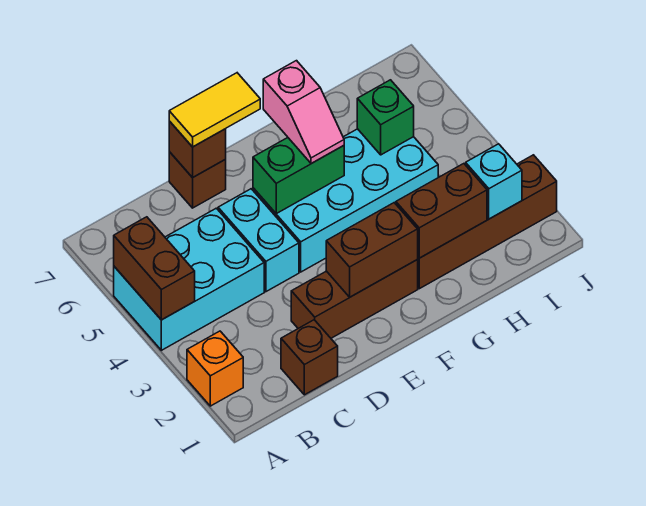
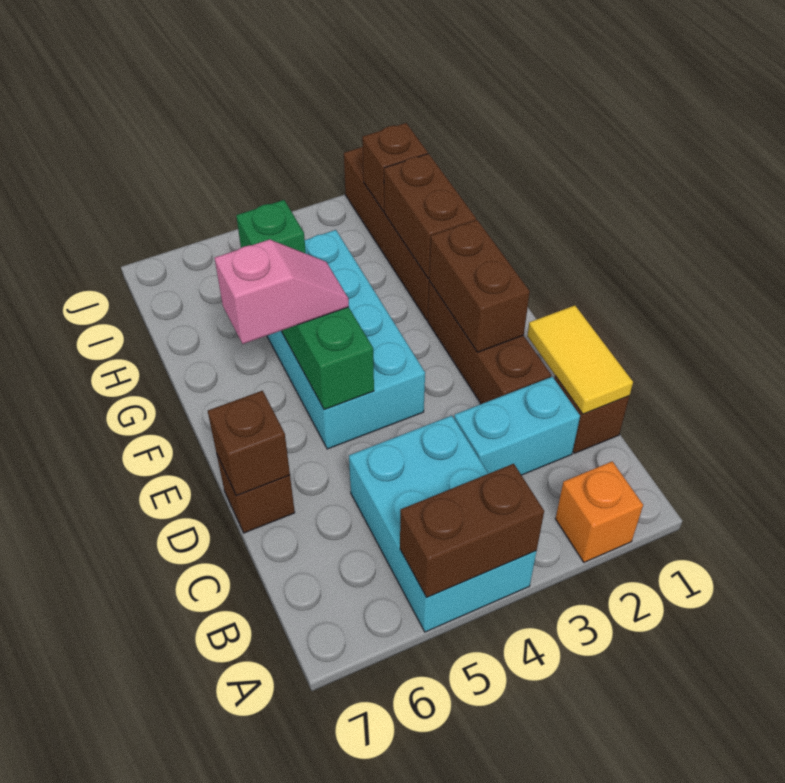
cyan 1x2 brick [218,189,299,292] -> cyan 1x2 brick moved to [454,377,580,475]
yellow 1x2 tile [169,73,260,147] -> yellow 1x2 tile moved to [527,305,633,414]
cyan 1x1 brick [466,144,522,219] -> brown 1x1 brick [362,123,428,212]

